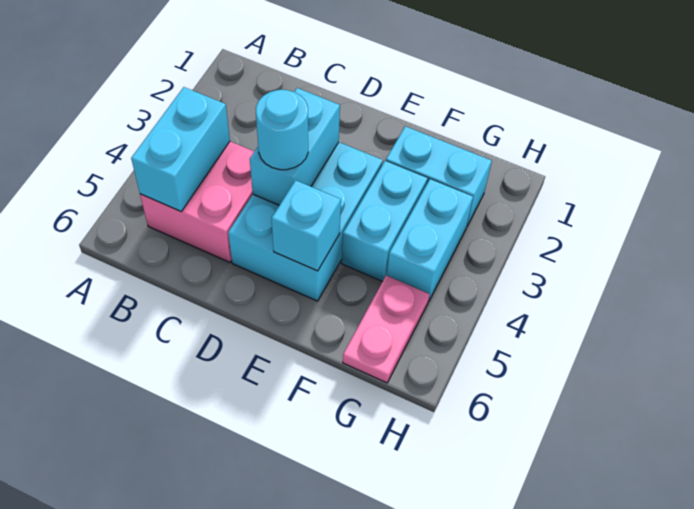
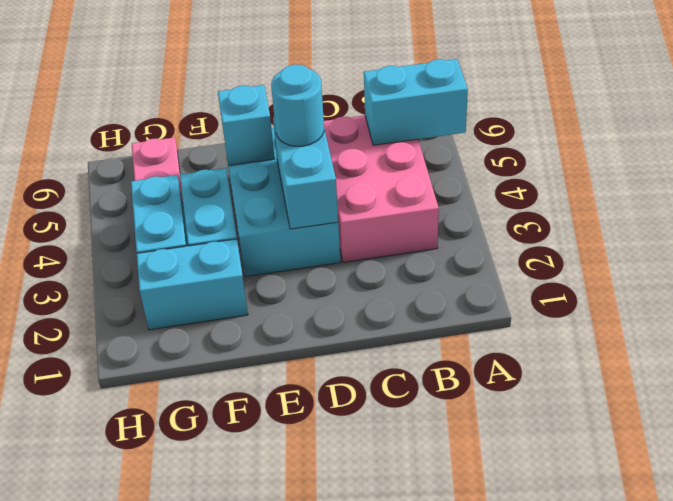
pink 2x2 brick [140,142,254,262] -> pink 2x3 brick [324,115,439,262]
cyan 1x2 brick [131,87,230,211] -> cyan 1x2 brick turned to [364,59,468,145]

